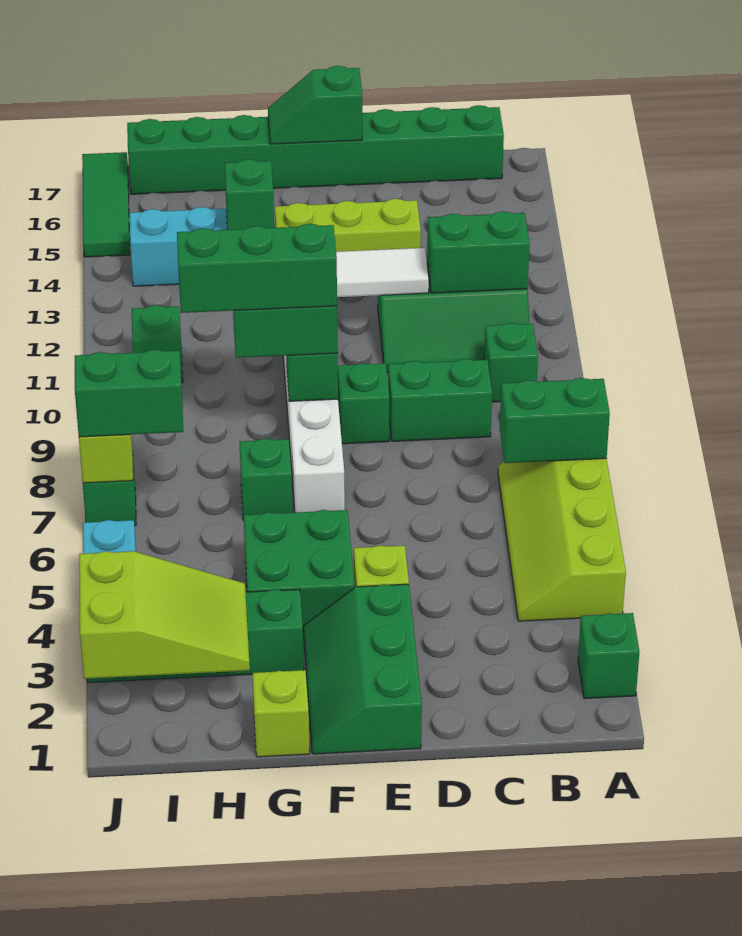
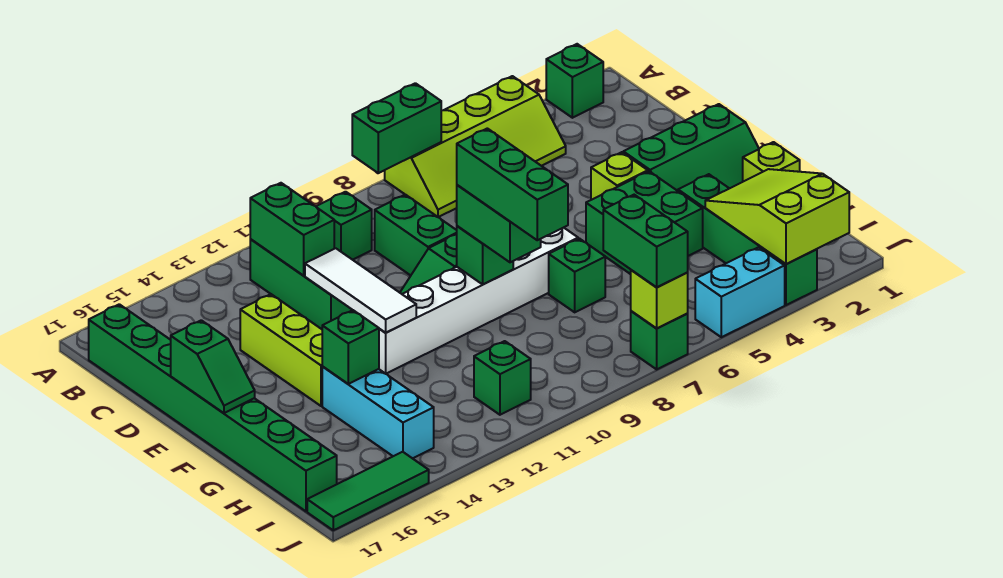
green 1x2 brick [500,378,610,463] -> green 1x2 brick turned to [352,83,441,173]

